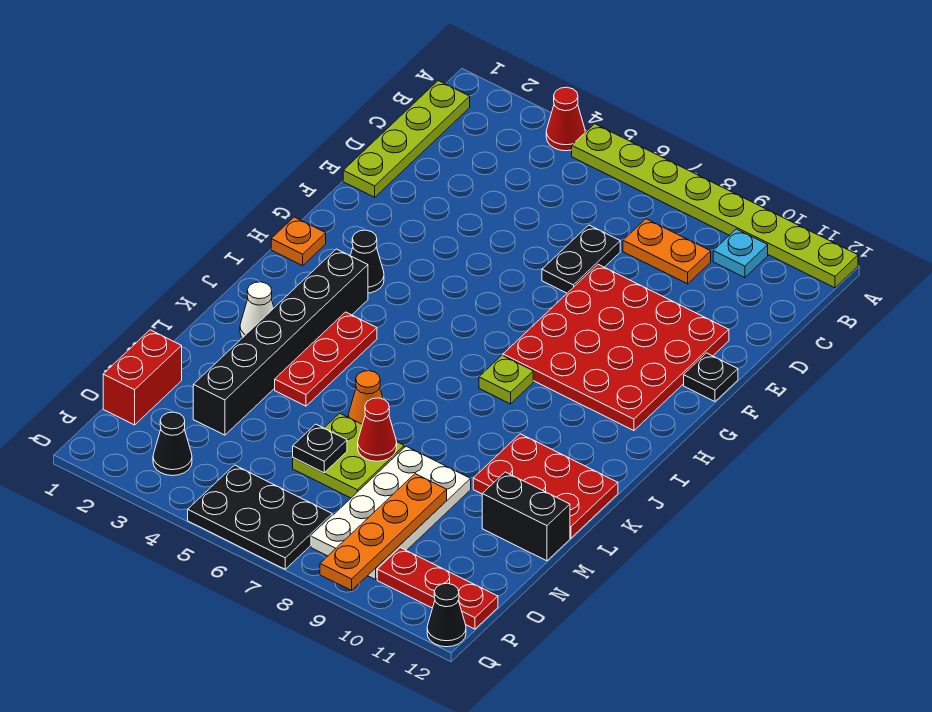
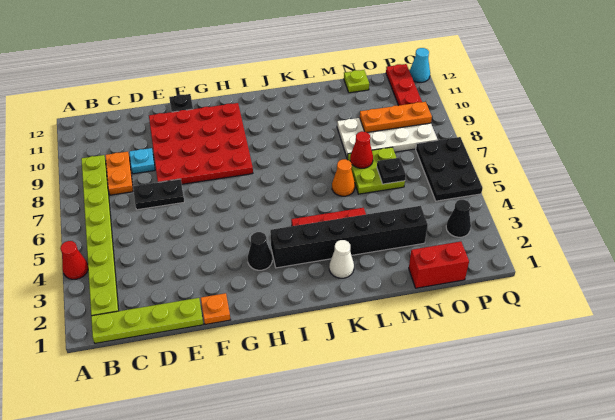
lime 1x8 plate [572,124,858,288] -> lime 1x8 plate moved to [81,155,119,316]
cyan 1x1 plate [713,229,768,278] -> cyan 1x1 plate moved to [129,148,155,174]
orange 1x1 plate [271,217,326,266] -> orange 1x1 plate moved to [201,293,230,324]
lime 1x1 plate [479,355,533,404] -> lime 1x1 plate moved to [344,70,369,93]
red 2x3 plate [473,434,618,538] -> none
black 1x2 brick [482,472,570,561] -> none
orange 1x4 plate [320,474,447,590] -> orange 1x3 plate [360,102,432,133]
black 1x1 cone [427,583,466,647] -> cyan 1x1 cone [410,48,430,83]

